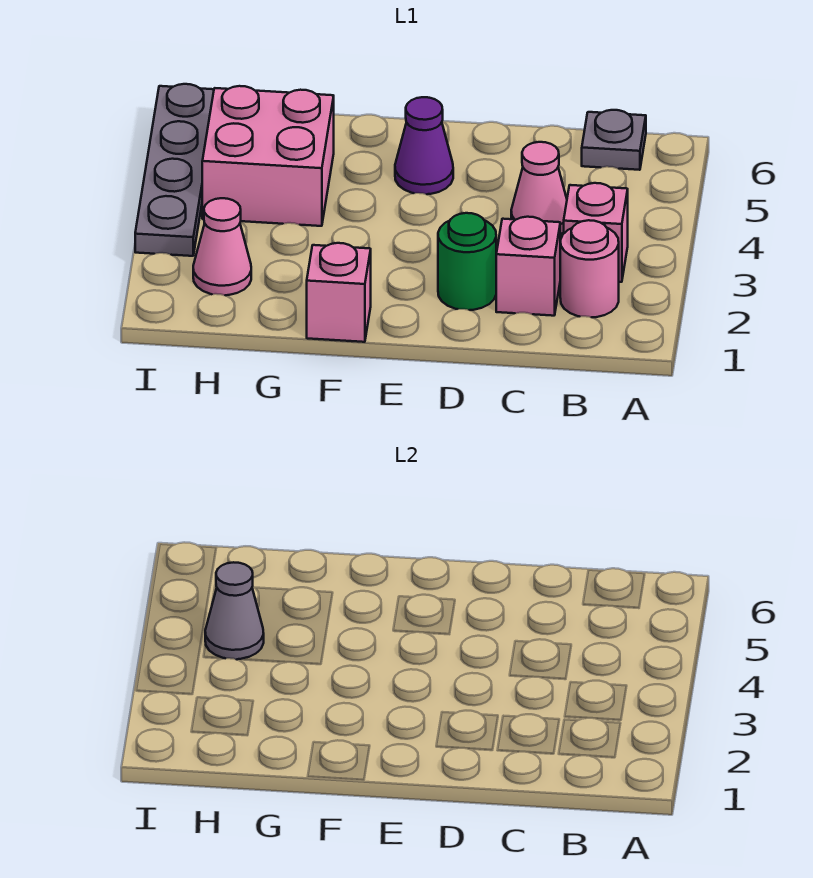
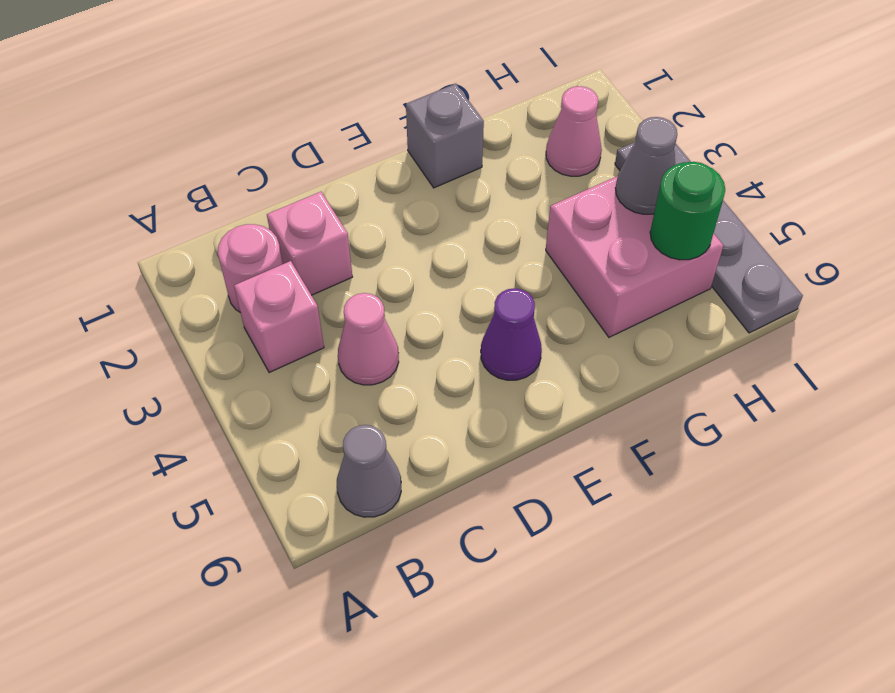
grey 1x1 plate [582,110,646,170] -> grey 1x1 cone [337,425,401,517]
green 1x1 round brick [438,213,496,310] -> green 1x1 round brick moved to [650,162,725,260]
pink 1x1 brick [307,243,371,342] -> grey 1x1 brick [406,84,484,188]

